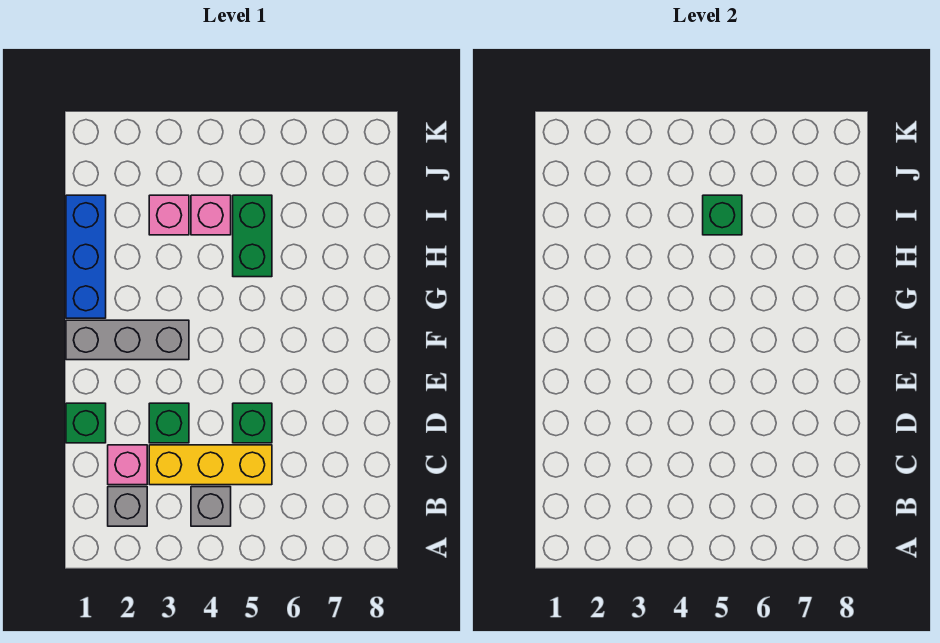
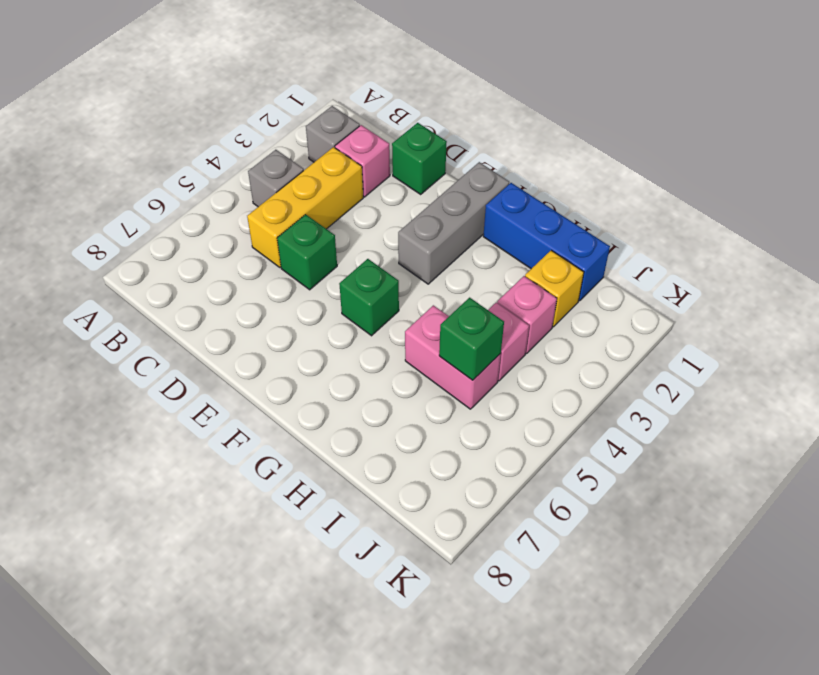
green 1x1 brick [149,403,189,443] -> green 1x1 brick moved to [339,259,399,336]
green 1x2 brick [233,195,272,277] -> pink 1x2 brick [405,305,501,409]
none -> yellow 1x1 brick [525,250,584,327]

